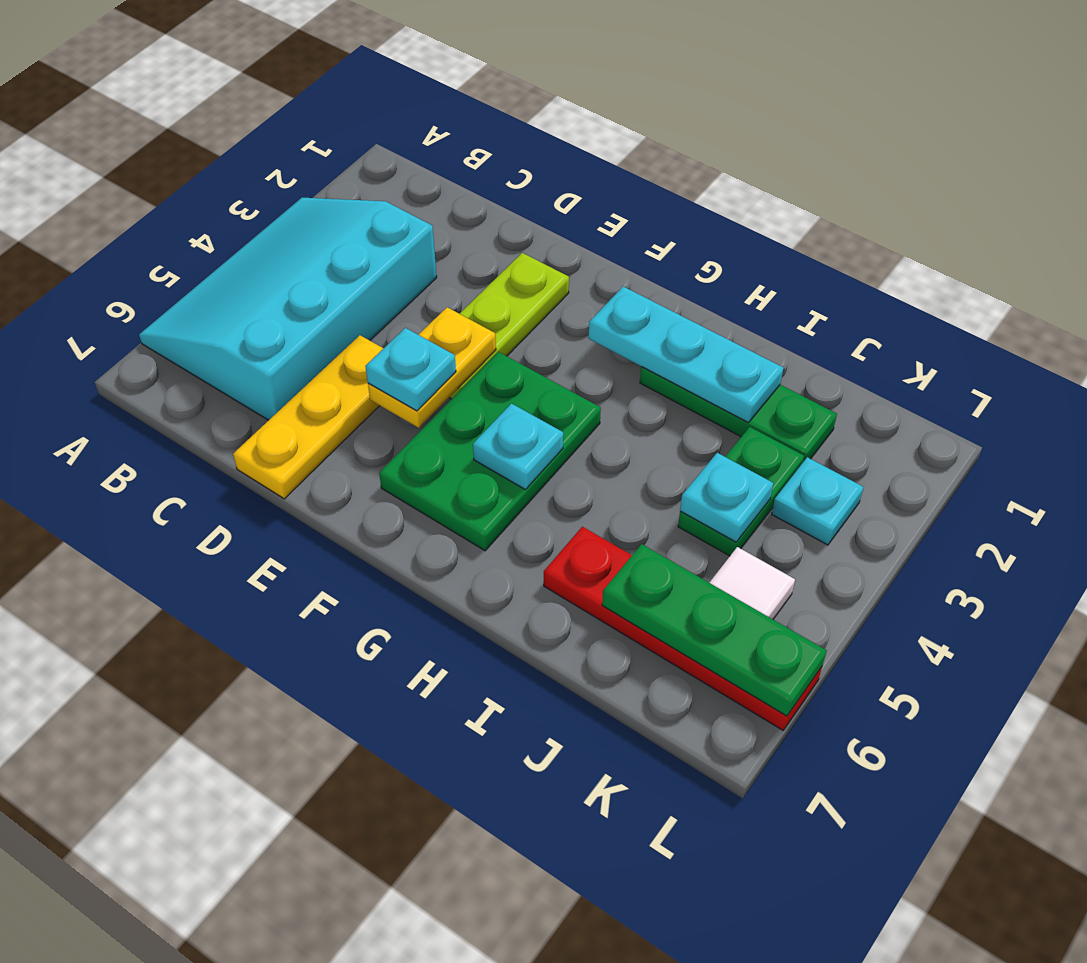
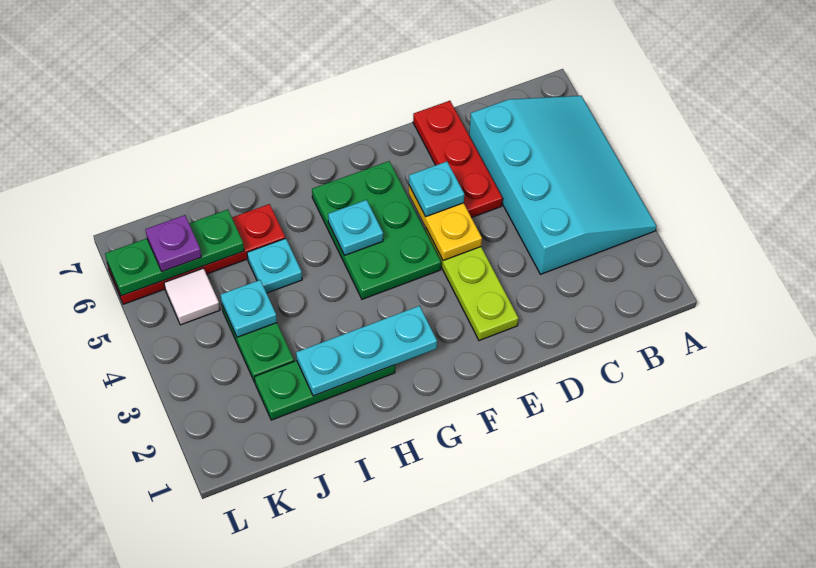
yellow 1x3 plate [233,335,383,499] -> red 1x3 plate [413,101,502,218]
cyan 1x1 plate [772,457,863,545] -> cyan 1x1 plate moved to [247,238,302,293]
none -> purple 1x1 plate [145,215,201,272]

